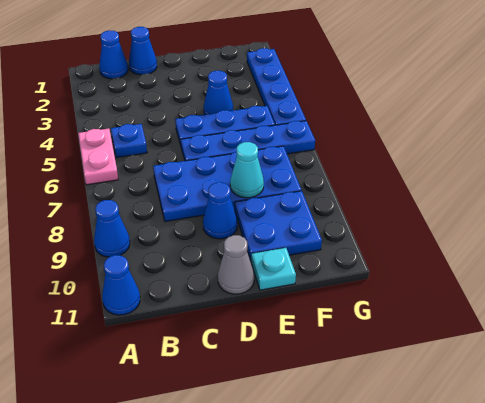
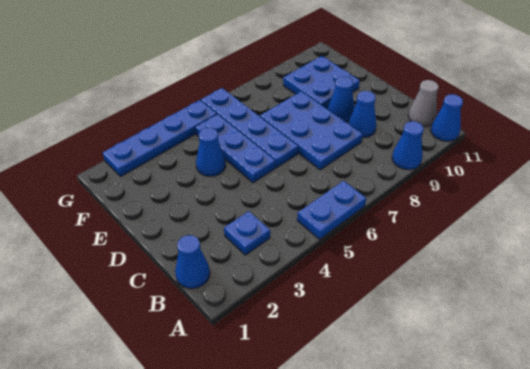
pink 1x2 plate [78,128,118,185] -> blue 1x2 plate [297,181,366,239]
blue 1x1 plate [111,124,147,158] -> blue 1x1 plate moved to [224,211,270,255]
blue 1x1 cone [129,27,157,75] -> blue 1x1 cone moved to [348,91,376,138]
blue 2x4 plate [153,146,301,222] -> blue 2x3 plate [260,91,363,170]
grey 1x1 cone [218,235,254,294] -> grey 1x1 cone moved to [408,80,438,126]
cyan 1x1 cone [230,142,264,198] -> none
cyan 1x1 plate [251,248,296,290] -> none

